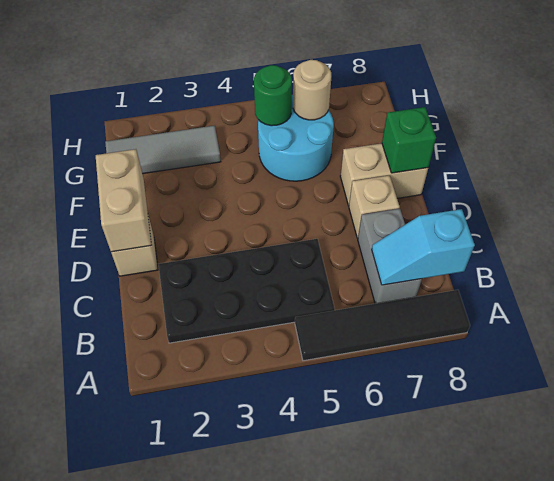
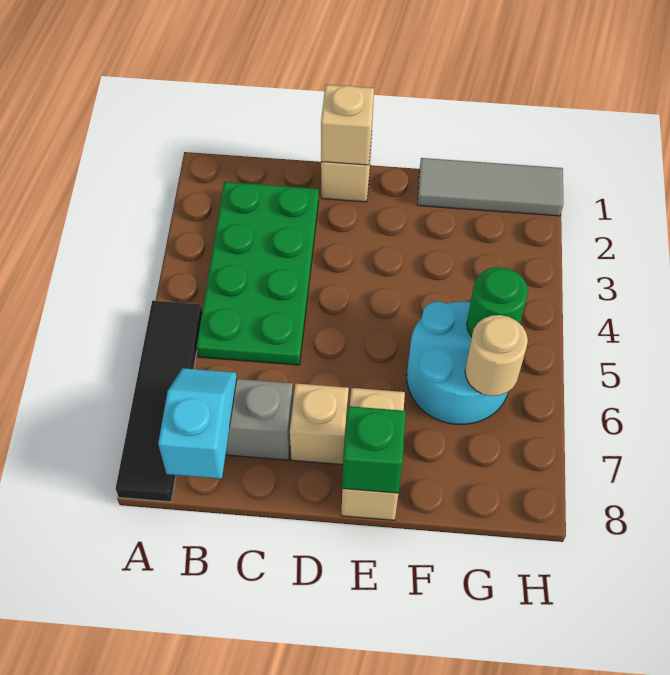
black 2x4 plate [158,239,335,343] -> green 2x4 plate [196,182,319,365]
tan 1x2 brick [96,149,151,252] -> tan 1x1 brick [321,85,374,165]
grey 1x3 tile [105,126,221,174] -> grey 1x3 tile turned to [417,158,563,216]

